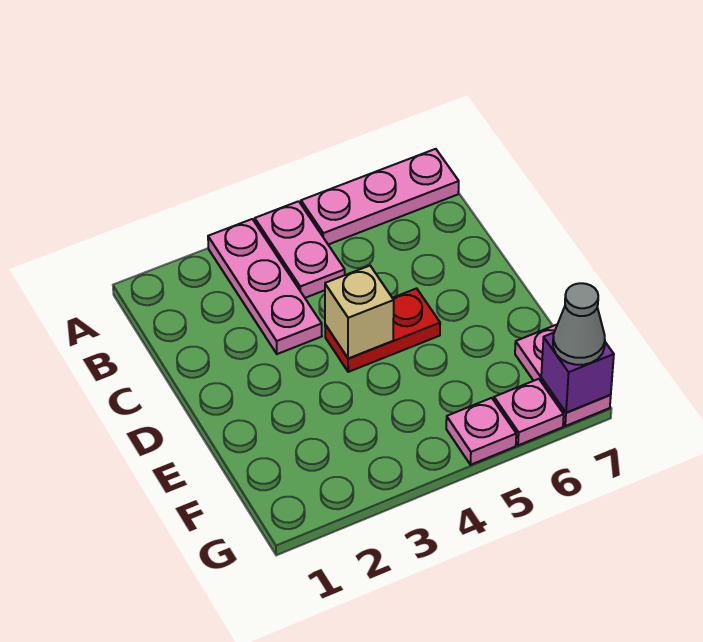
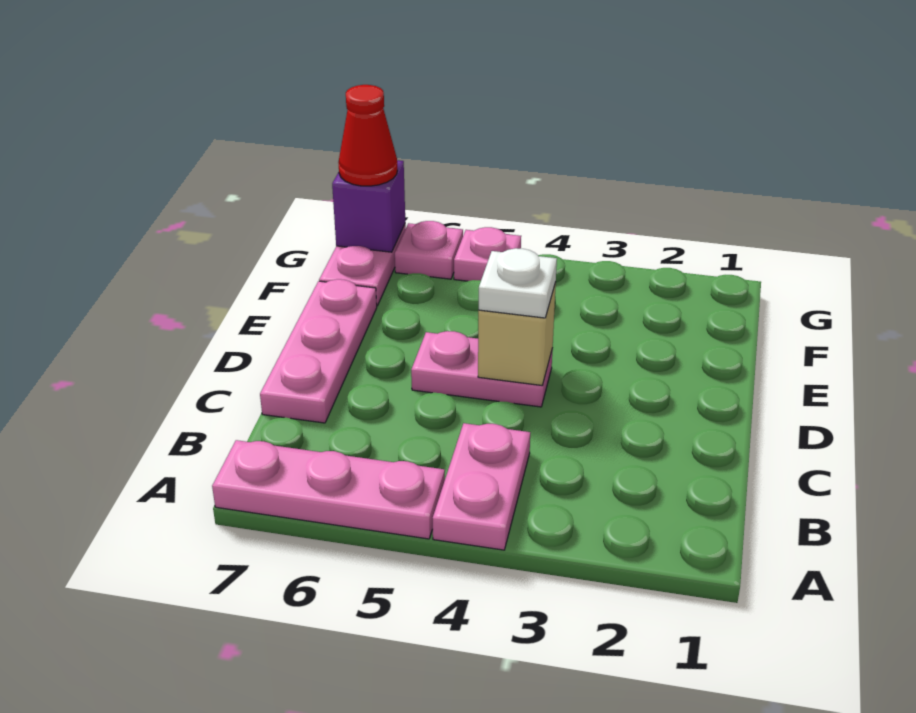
pink 1x3 plate [208,219,322,354] -> pink 1x3 plate moved to [260,279,377,423]
red 1x2 plate [325,288,440,372] -> pink 1x2 plate [411,331,553,407]
none -> white 1x1 plate [479,248,557,318]
grey 1x1 cone [553,283,605,365] -> red 1x1 cone [338,85,397,186]

